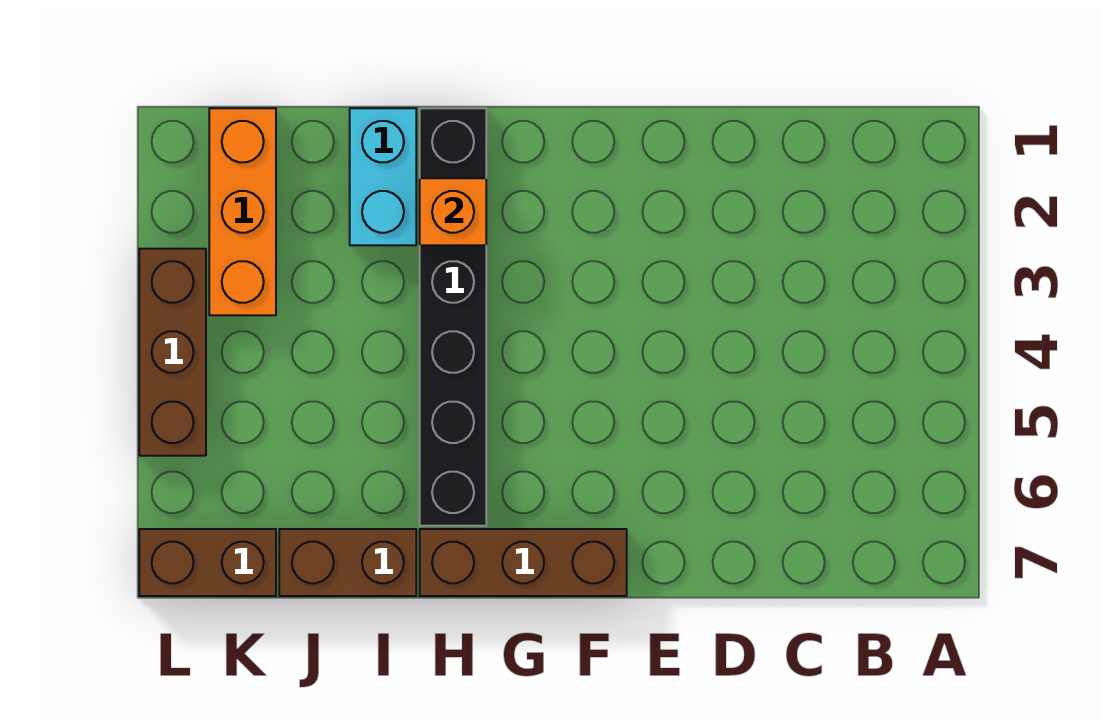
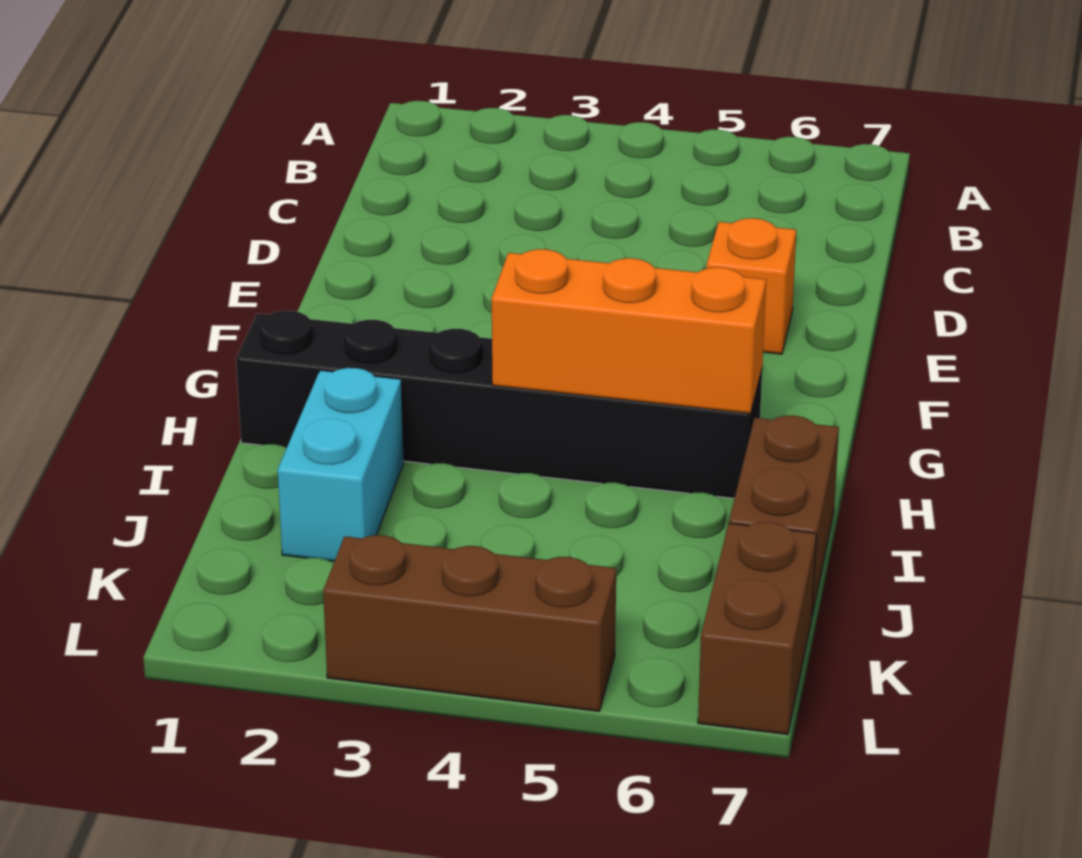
brown 1x3 brick [420,529,627,596] -> none
orange 1x1 brick [420,178,486,245] -> orange 1x1 brick moved to [707,218,796,354]
cyan 1x2 brick [350,108,416,245] -> cyan 1x2 brick turned to [278,368,404,561]
orange 1x3 brick [209,108,276,315] -> orange 1x3 brick moved to [492,249,766,414]

